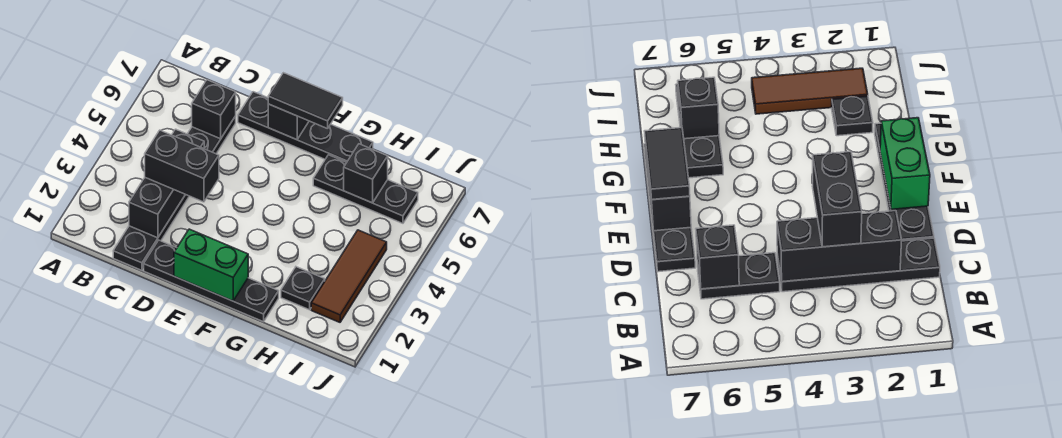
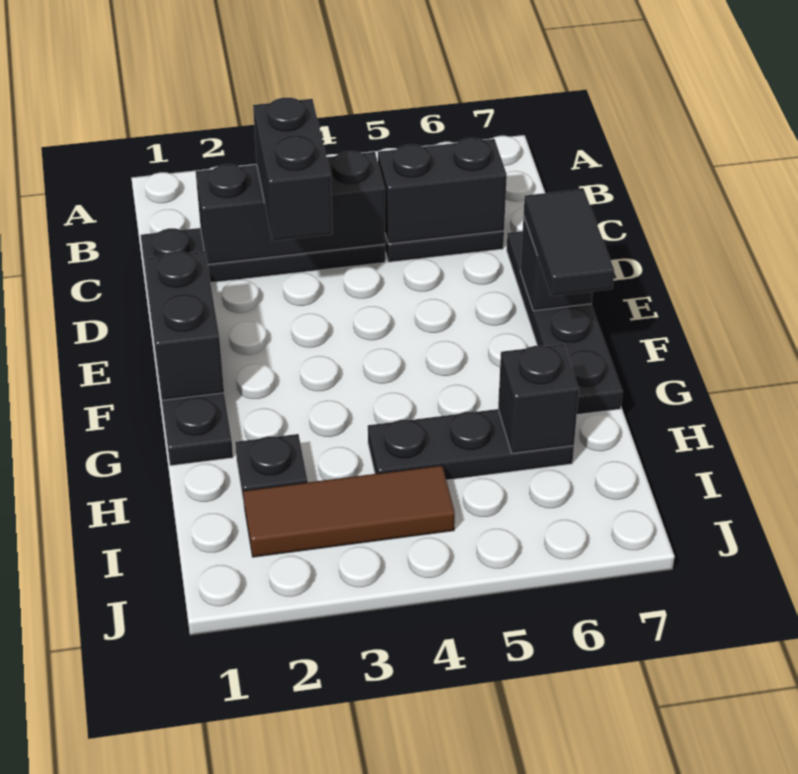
black 1x1 brick [192,80,236,139] -> black 1x2 brick [378,138,507,244]
green 1x2 brick [174,229,248,301] -> black 1x2 brick [144,251,224,400]
black 1x3 plate [313,155,418,223] -> black 1x3 plate turned to [368,409,574,480]

